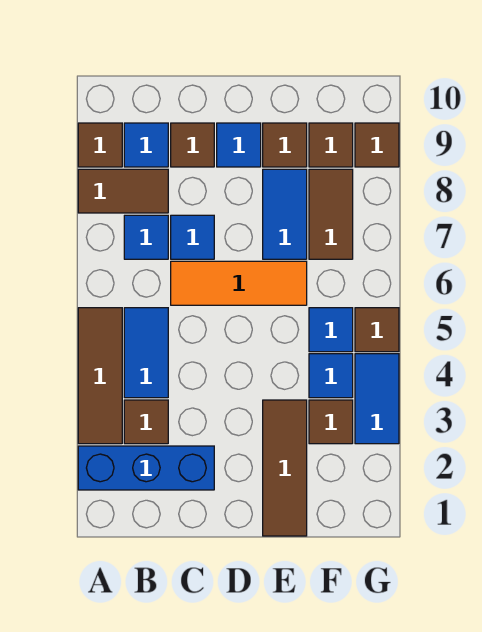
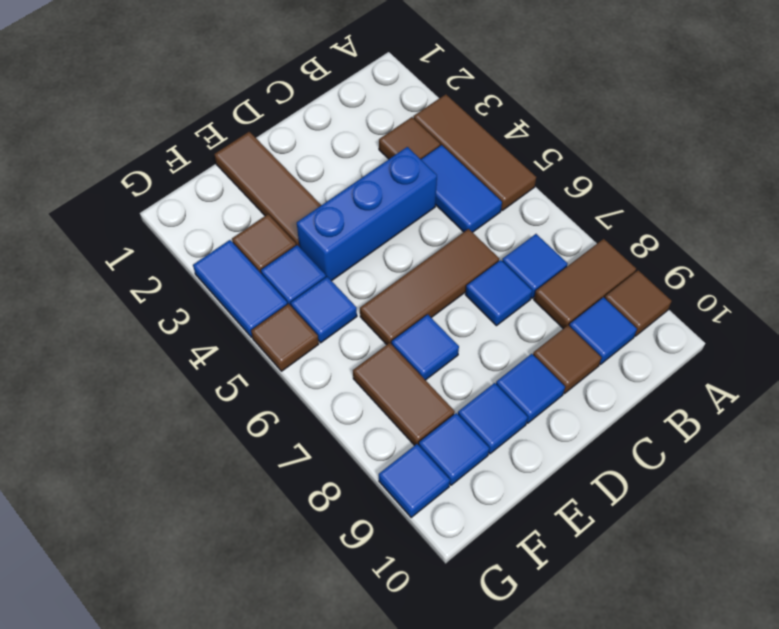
blue 1x3 brick [78,446,214,490] -> blue 1x3 brick moved to [297,147,437,281]
orange 1x3 tile [171,261,307,305] -> brown 1x3 tile [360,229,499,345]
blue 1x2 tile [263,169,307,259] -> blue 1x1 tile [392,314,459,380]
brown 1x1 tile [263,123,307,167] -> blue 1x1 tile [458,383,528,454]
brown 1x1 tile [309,123,353,167] -> blue 1x1 tile [419,413,489,485]
brown 1x1 tile [355,123,399,167] -> blue 1x1 tile [379,444,450,517]

